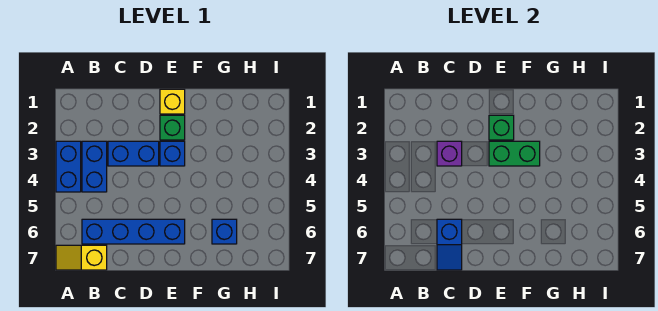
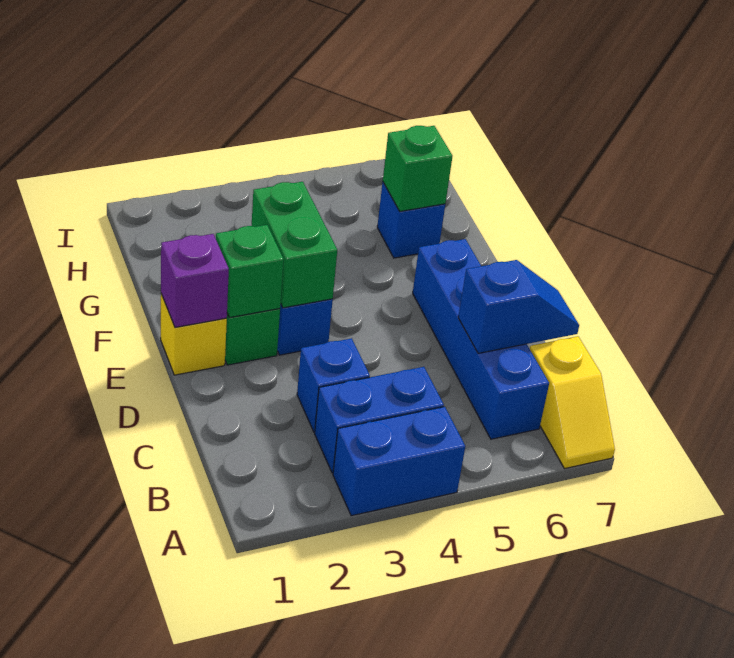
blue 1x2 brick [108,141,159,166] -> blue 1x1 brick [297,338,370,432]
purple 1x1 brick [437,141,462,166] -> purple 1x1 brick moved to [161,234,229,328]
none -> green 1x1 brick [383,126,452,211]

